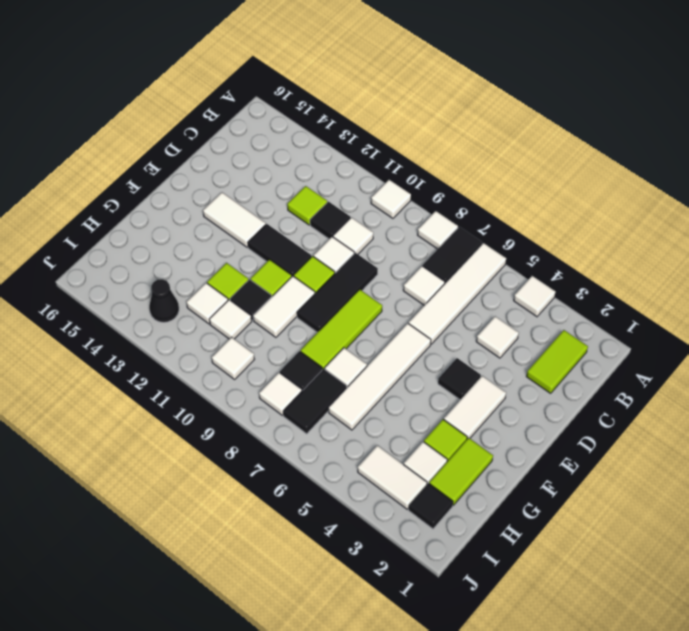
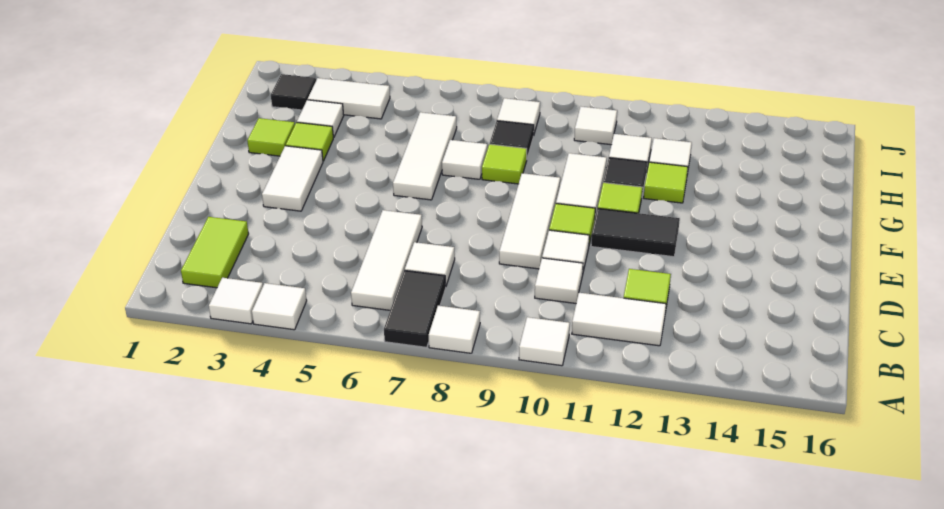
white 1x4 tile [409,243,506,344] -> white 1x3 tile [351,210,422,310]
white 1x1 tile [476,316,519,358] -> white 1x1 tile moved to [209,278,263,324]
black 1x1 tile [310,202,350,239] -> none
black 1x3 tile [297,253,378,332] -> white 1x3 tile [499,173,560,269]
black 1x1 tile [438,358,481,400] -> none
white 1x4 tile [329,323,431,430] -> white 1x3 tile [393,112,457,200]
lime 1x3 tile [301,289,382,370] -> lime 1x1 tile [482,144,527,184]
white 1x2 tile [203,192,266,247] -> white 1x2 tile moved to [572,293,666,346]
lime 1x2 tile [429,438,493,505] -> lime 1x1 tile [247,118,295,156]
black 1x2 tile [283,369,347,434] -> none
black 1x1 cone [149,279,179,322] -> none

